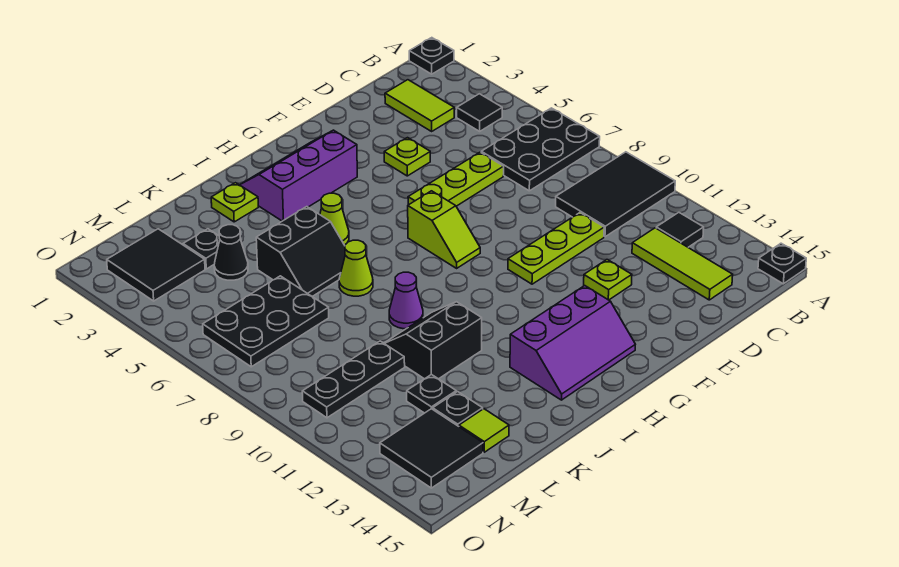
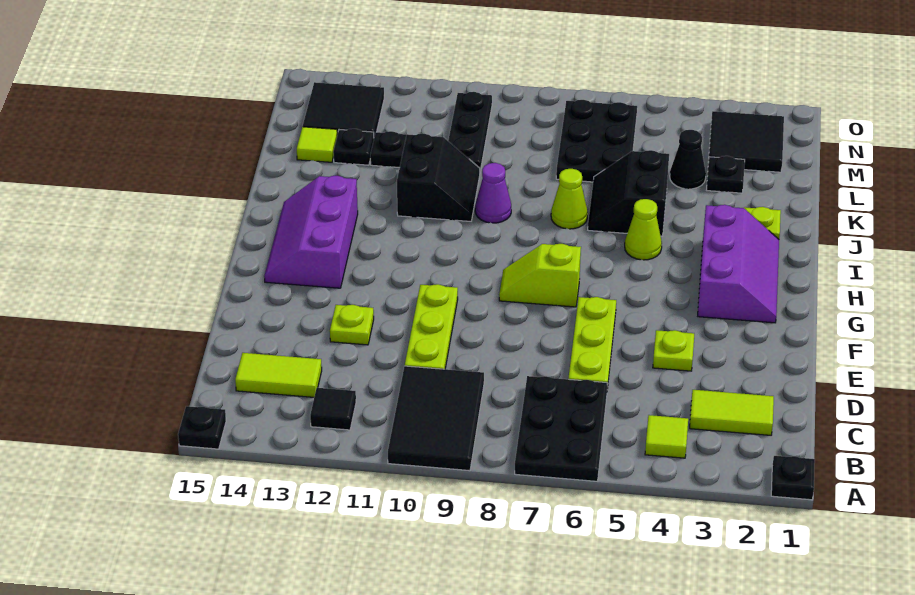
black 1x1 tile [457,94,502,131] -> lime 1x1 tile [645,415,688,458]
lime 1x3 tile [632,228,733,300] -> lime 1x2 tile [235,353,322,397]

